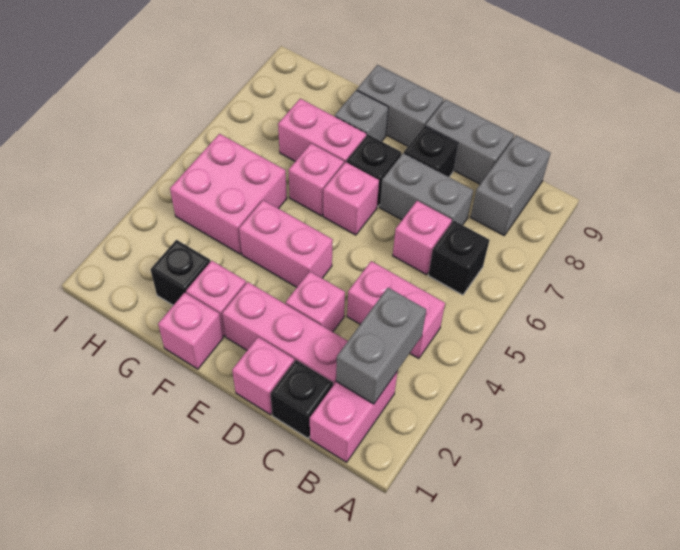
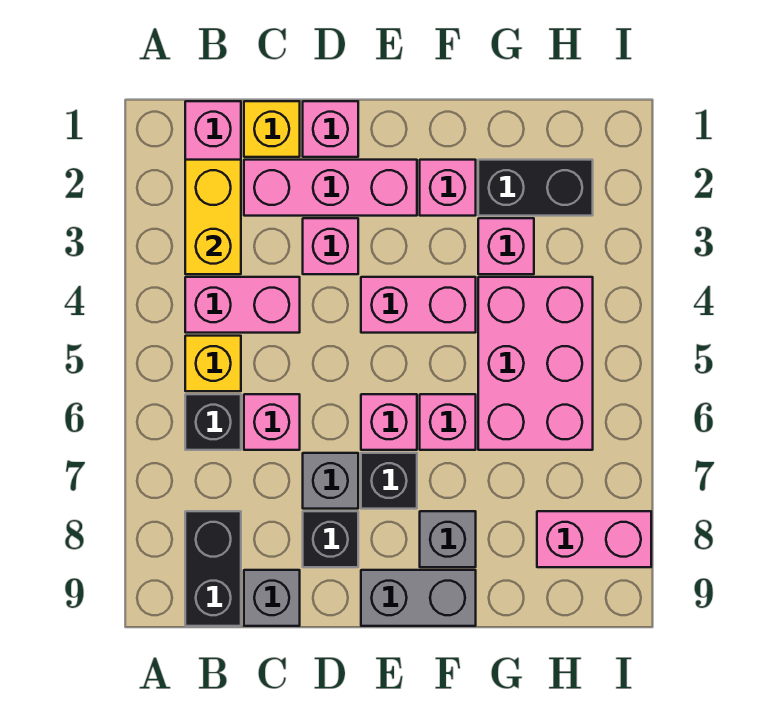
grey 1x2 brick [336,288,426,404] -> yellow 1x2 brick [185,160,241,274]
none -> yellow 1x1 brick [185,336,241,391]
grey 1x2 brick [471,135,550,236] -> black 1x2 brick [185,511,241,626]
black 1x1 brick [271,360,333,438] -> yellow 1x1 brick [244,101,300,157]
grey 1x2 brick [380,153,473,225] -> grey 1x1 brick [303,453,358,509]
grey 1x2 brick [425,99,514,184] -> grey 1x1 brick [244,570,300,626]
pink 1x1 brick [158,292,223,369] -> pink 1x1 brick moved to [478,218,534,274]
pink 1x2 brick [278,99,366,163] -> pink 1x2 brick moved to [537,511,651,567]
black 1x1 brick [151,240,210,305] -> black 1x2 brick [478,160,593,216]
pink 2x2 brick [170,134,287,254] -> pink 2x3 brick [478,277,593,450]

